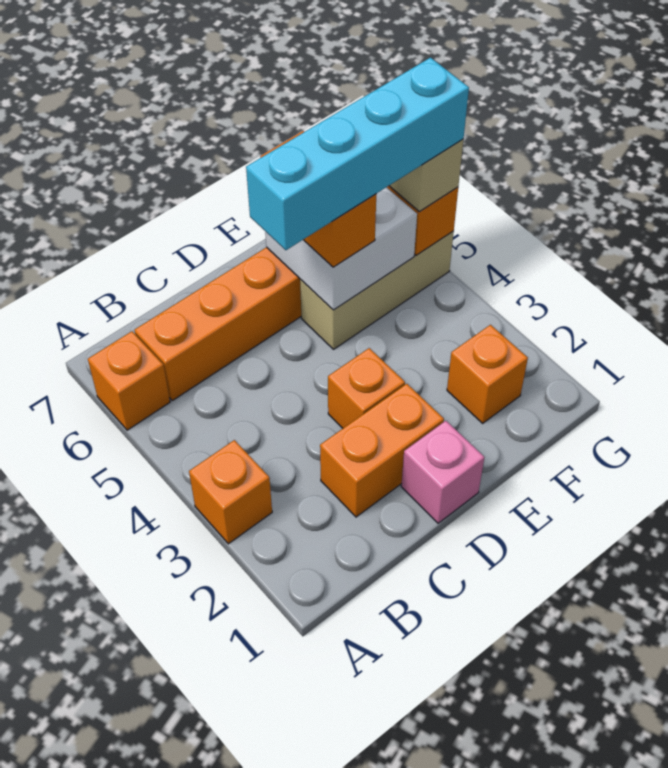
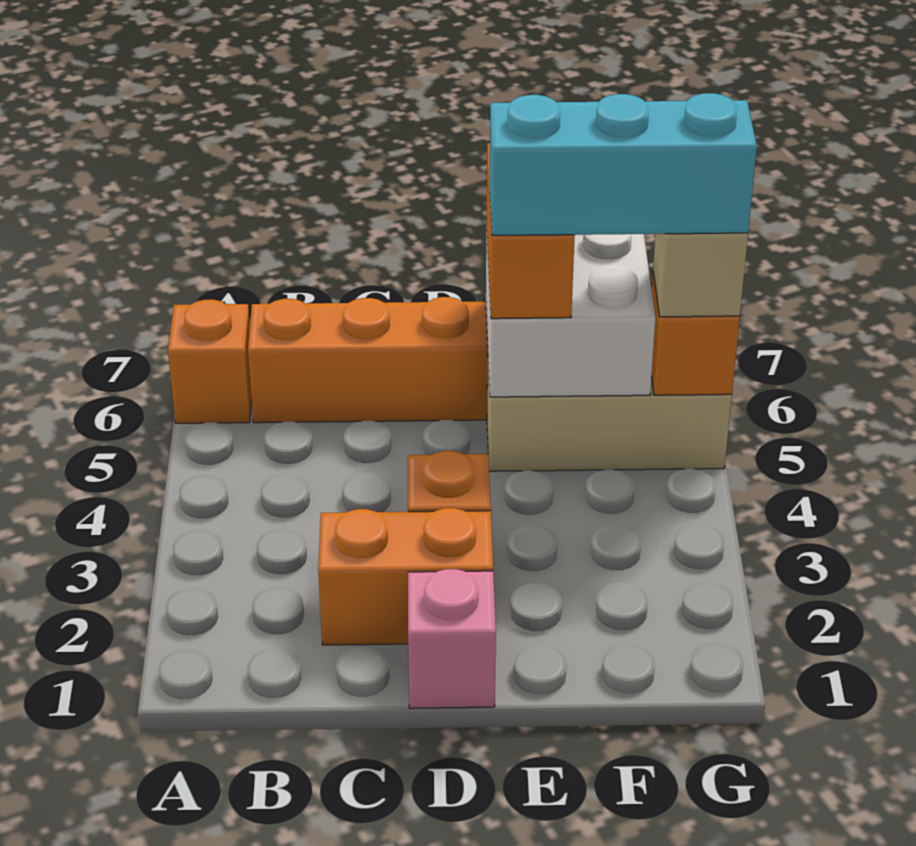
orange 1x1 brick [189,440,272,544] -> none
cyan 1x4 brick [246,58,469,250] -> cyan 1x3 brick [490,93,757,235]
orange 1x1 brick [447,325,528,423] -> none

